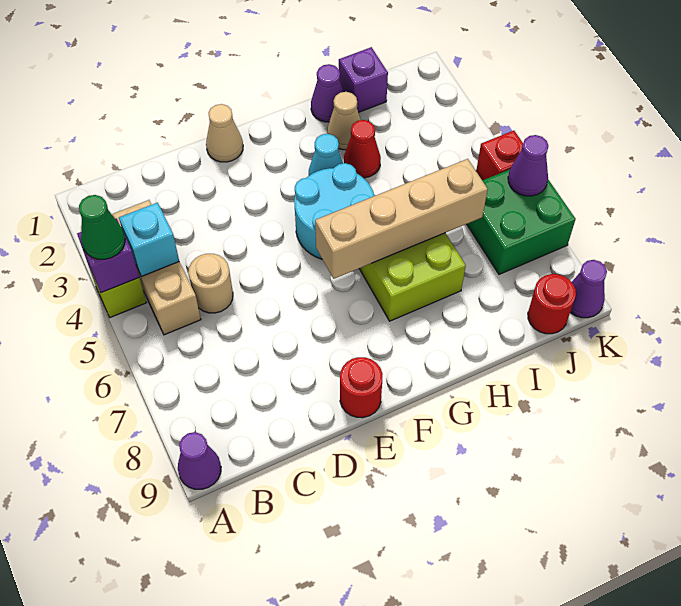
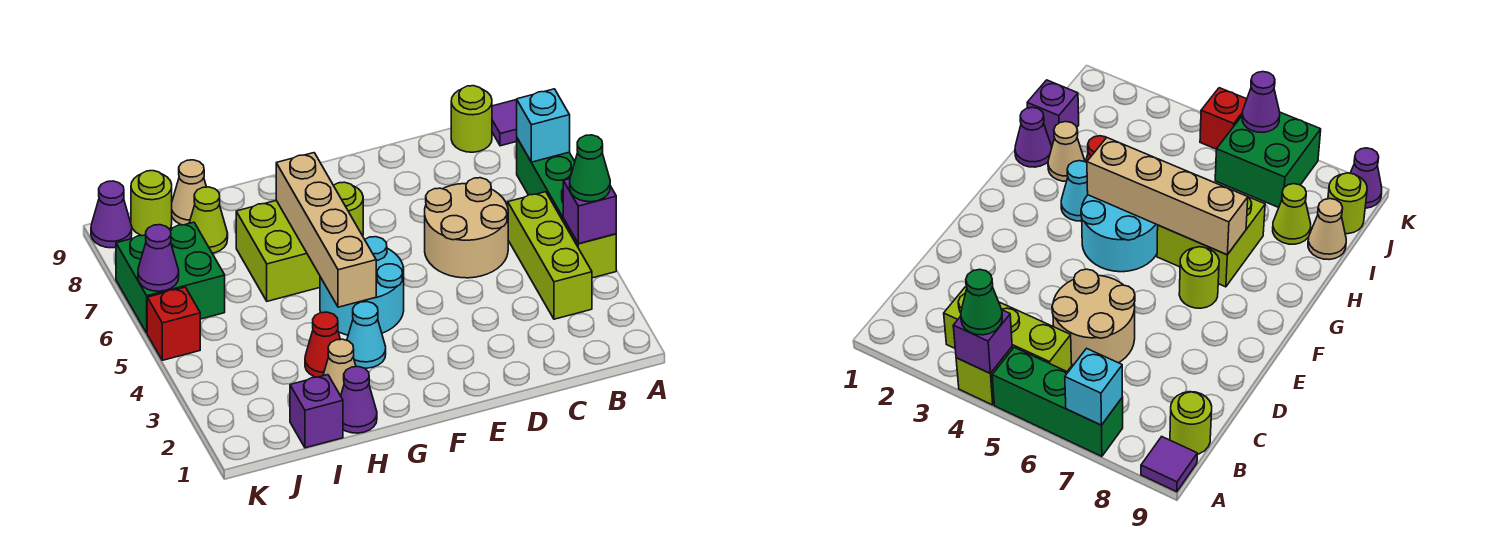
none -> green 1x3 brick [517,138,575,220]
purple 1x1 cone [178,432,221,489] -> purple 1x1 tile [492,100,517,146]
tan 1x3 brick [112,200,201,335] -> lime 1x3 brick [508,192,592,319]
cyan 1x1 brick [119,203,179,277] -> cyan 1x1 brick moved to [517,89,570,162]
none -> lime 1x1 round brick [451,86,492,152]
tan 1x1 round brick [188,254,233,313] -> tan 2x2 round brick [425,178,508,278]
tan 1x1 cone [206,104,243,162] -> tan 1x1 cone moved to [172,160,206,225]
red 1x1 round brick [340,357,383,418] -> none
tan 1x4 brick [315,159,488,279] -> tan 1x4 brick turned to [276,153,376,307]
none -> lime 1x1 round brick [333,182,363,236]
none -> lime 1x1 cone [189,187,228,253]
red 1x1 round brick [528,274,576,334] -> lime 1x1 round brick [131,171,172,236]

